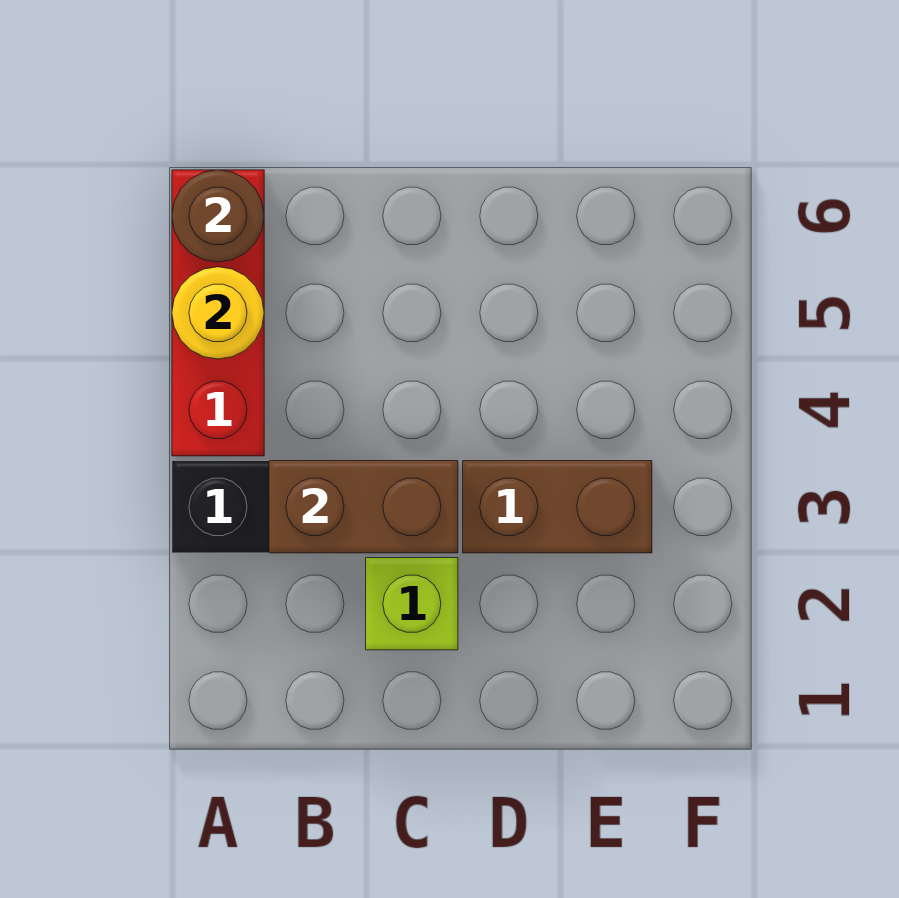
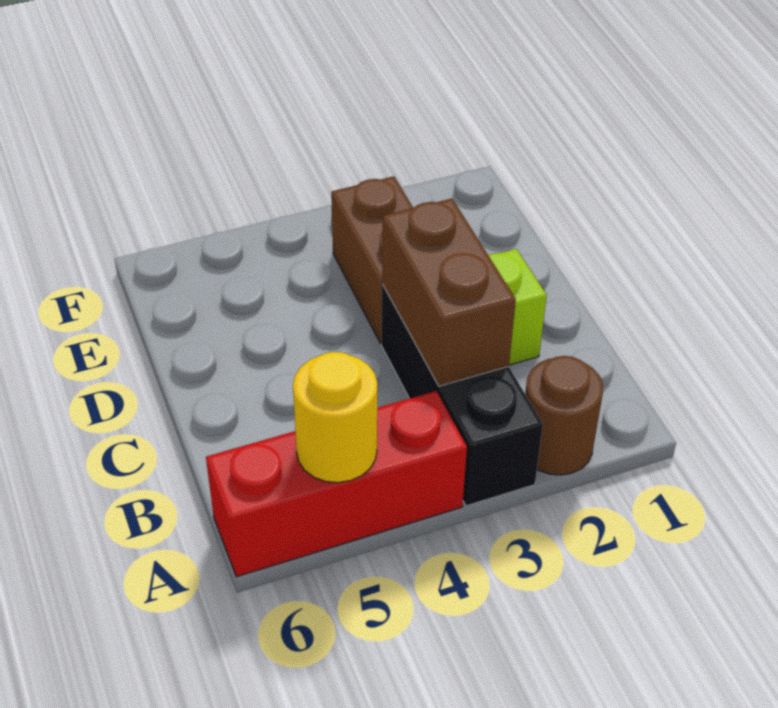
brown 1x1 round brick [172,170,264,262] -> brown 1x1 round brick moved to [525,356,603,475]

